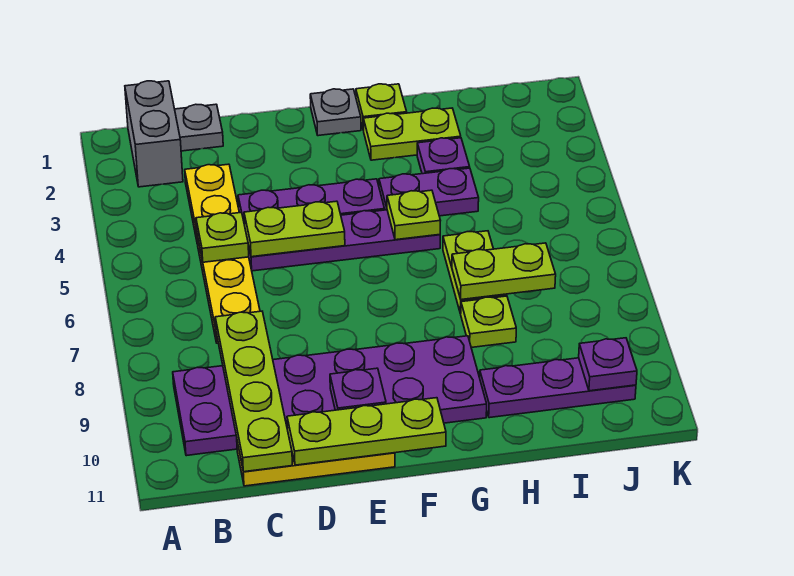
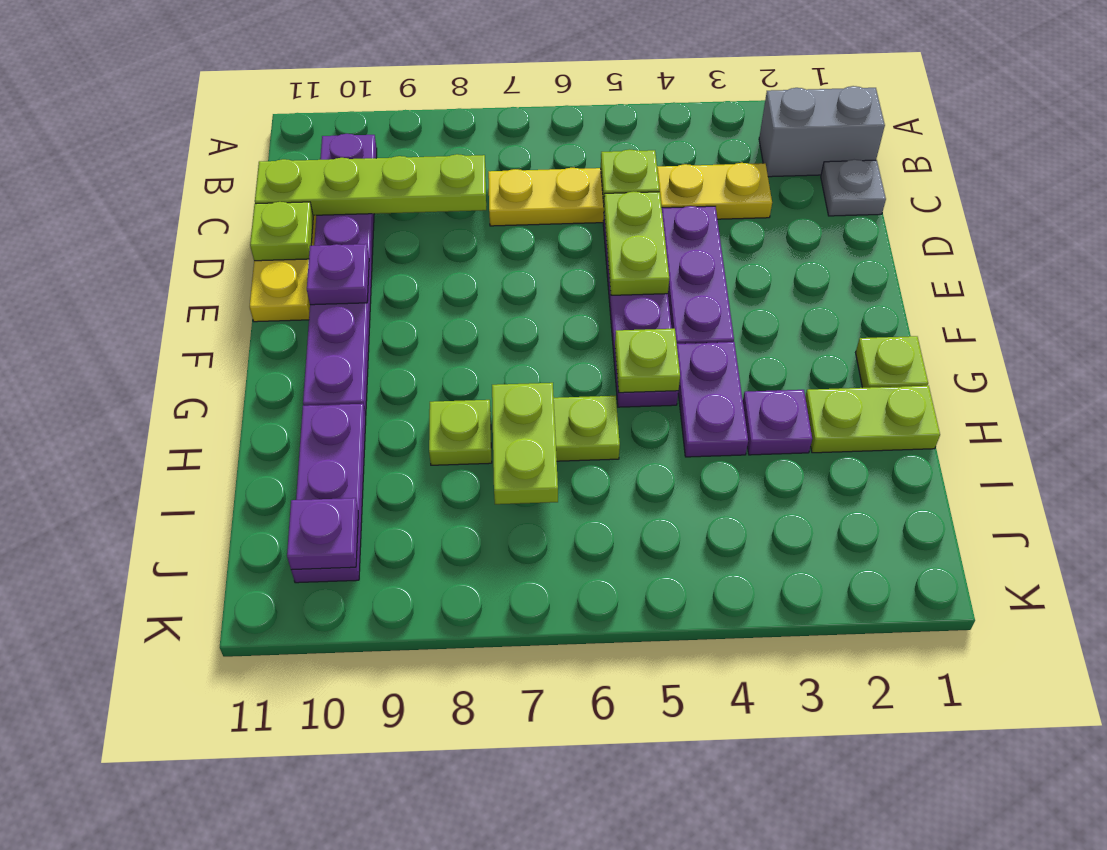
purple 2x6 plate [173,336,487,456] -> purple 1x6 plate [303,134,377,415]
lime 1x3 plate [287,398,446,465] -> lime 1x1 plate [250,202,313,261]
grey 1x1 plate [310,89,361,136] -> none
lime 1x2 plate [363,108,461,160] -> lime 1x2 plate turned to [805,386,940,453]

